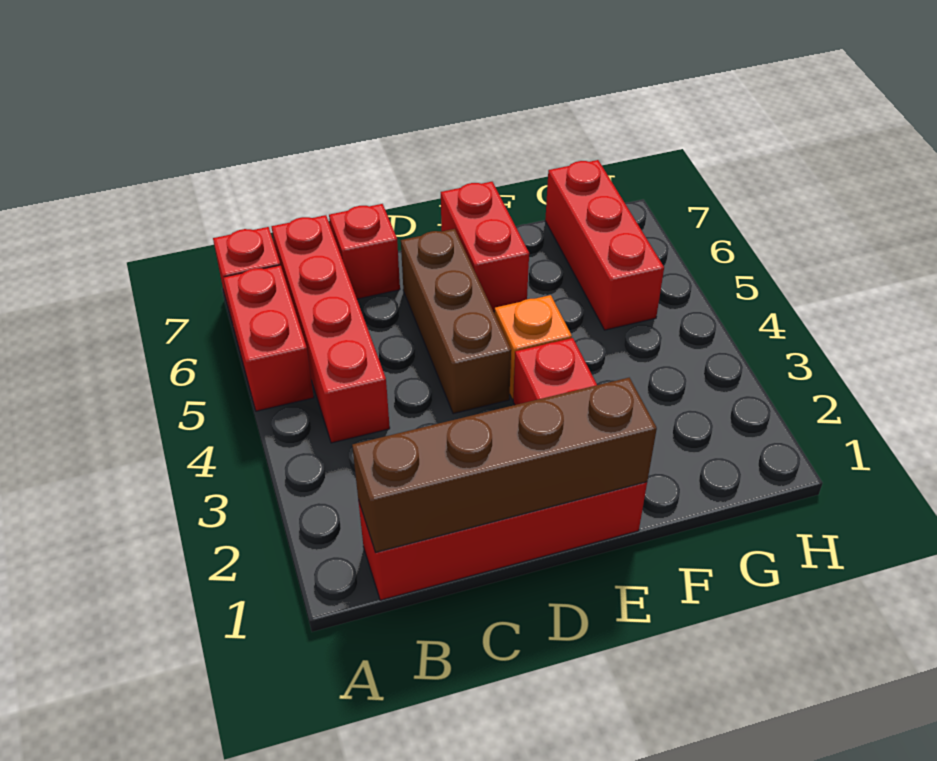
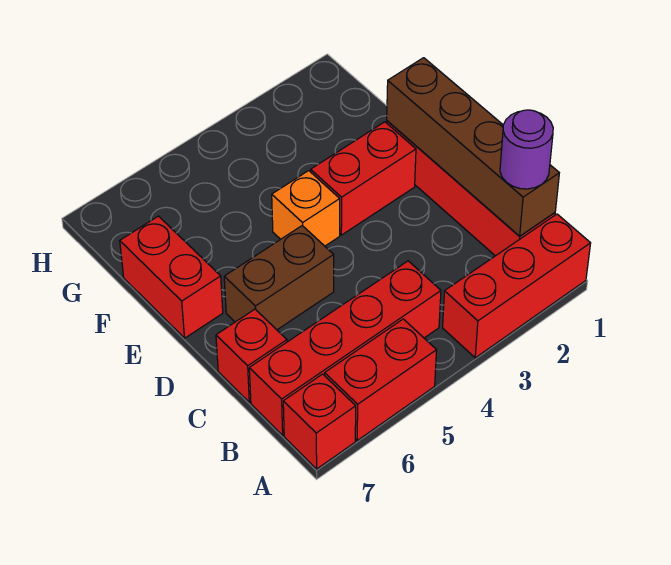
none -> purple 1x1 round brick [500,110,553,189]
brown 1x3 brick [401,229,511,414] -> brown 1x2 brick [224,226,334,330]
red 1x2 brick [441,182,529,311] -> red 1x2 brick turned to [120,216,223,338]
red 1x3 brick [545,160,664,330] -> red 1x3 brick moved to [443,214,591,358]

